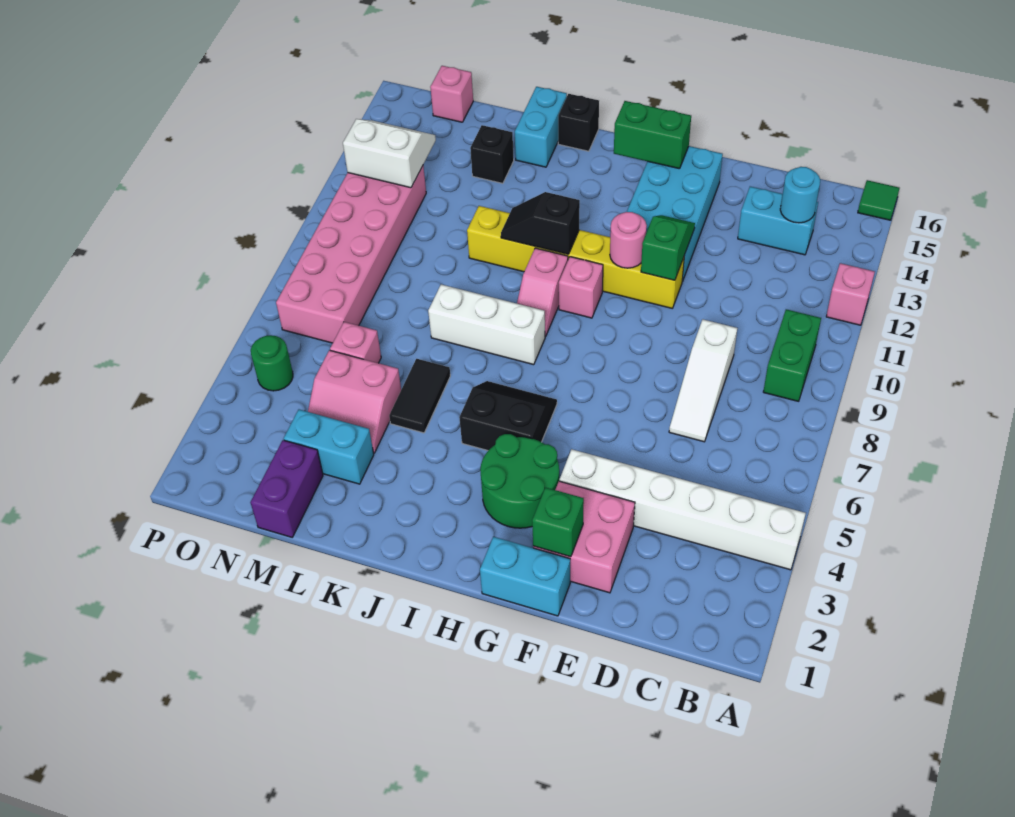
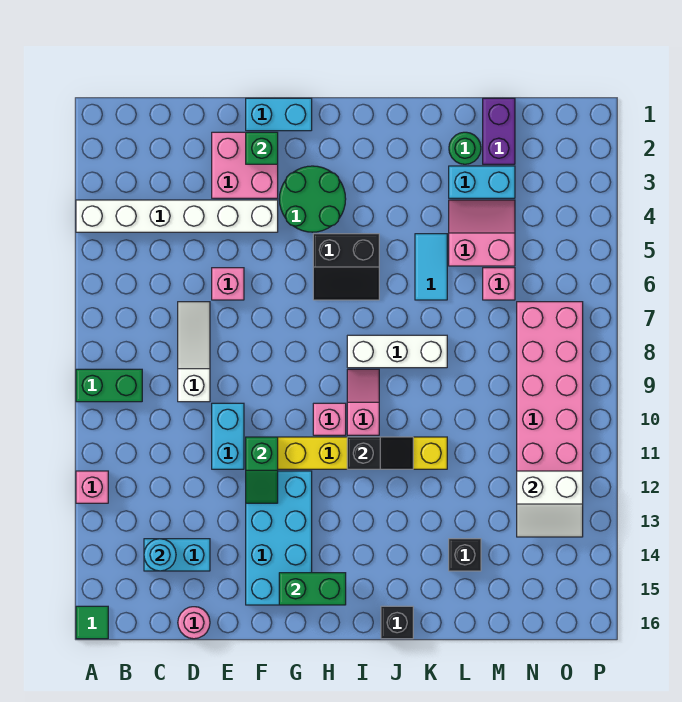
green 1x2 brick [763,309,821,401] -> green 1x2 brick turned to [76,369,142,402]
pink 1x1 round brick [610,212,647,268] -> pink 1x1 round brick moved to [178,607,210,639]
black 1x2 tile [389,359,450,433] -> cyan 1x2 tile [415,234,447,300]
cyan 1x2 brick [515,87,567,167] -> cyan 1x2 brick moved to [212,403,244,469]
pink 1x1 brick [430,66,473,122] -> pink 1x1 brick moved to [212,268,244,300]
green 1x1 round brick [251,335,293,391] -> green 1x1 round brick moved to [449,132,481,164]

